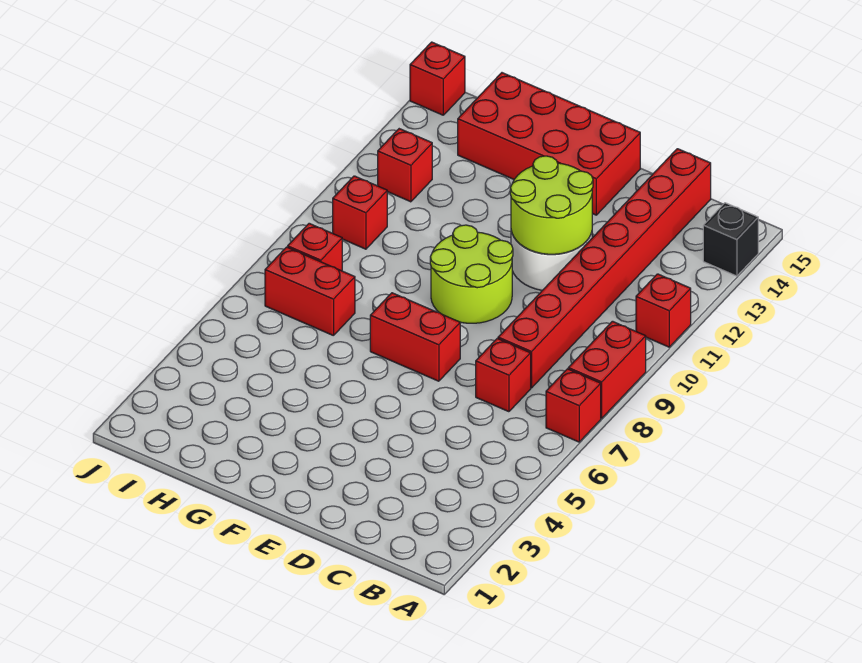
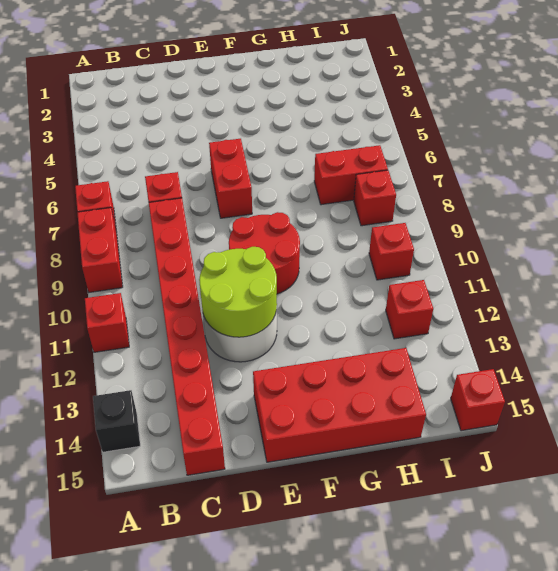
red 1x2 brick [370,293,460,381] -> red 1x2 brick turned to [209,139,252,218]
lime 2x2 round brick [430,225,513,323] -> red 2x2 round brick [229,212,300,294]

